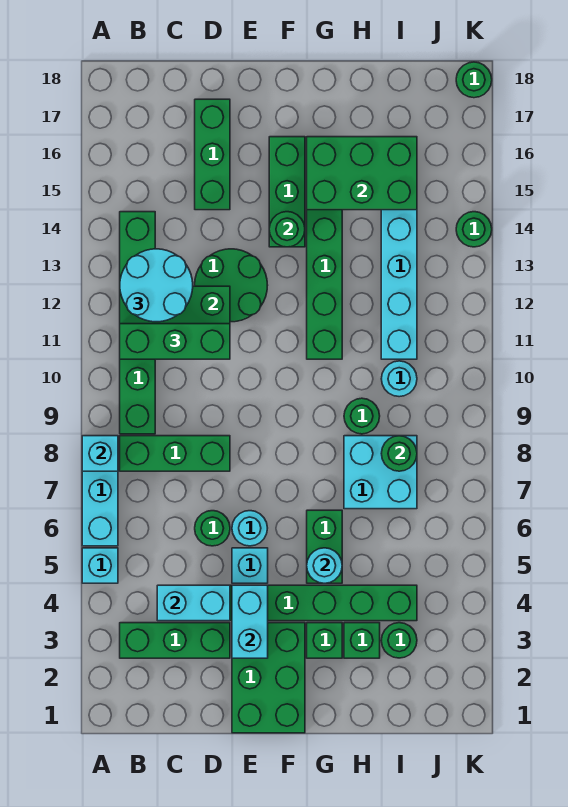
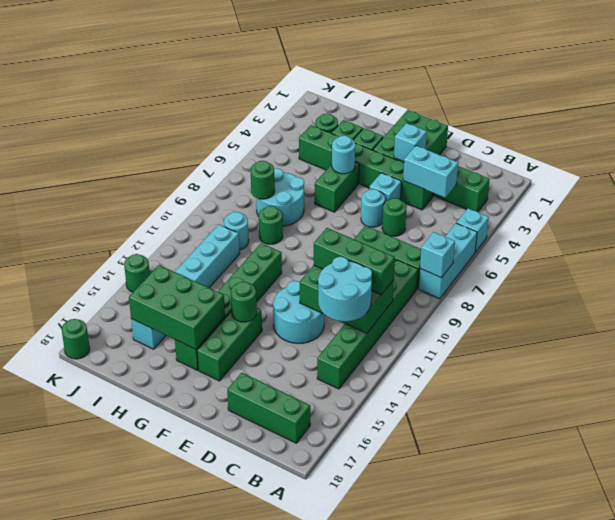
green 2x2 round brick [195,249,268,322] -> cyan 2x2 round brick [273,281,324,343]
green 1x3 brick [195,99,230,210] -> green 1x3 brick turned to [227,373,310,443]
cyan 1x2 brick [232,585,268,658] -> cyan 1x1 brick [394,123,427,162]
cyan 2x2 brick [344,436,417,509] -> cyan 2x2 round brick [256,168,304,226]

